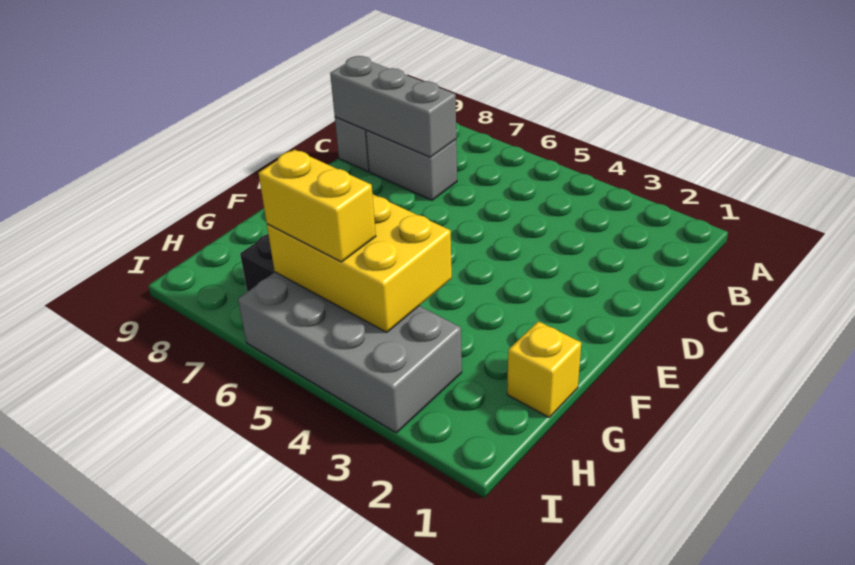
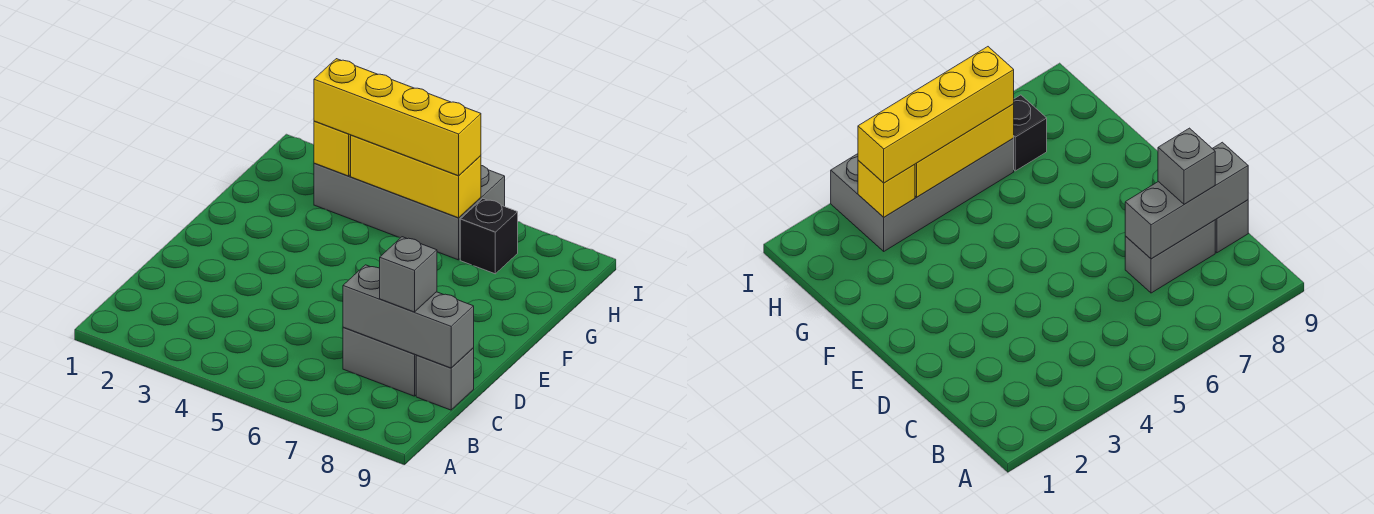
none -> grey 1x1 brick [380,237,437,312]
yellow 1x1 brick [507,321,581,417] -> yellow 1x1 brick moved to [314,121,351,176]
yellow 2x3 brick [267,194,452,333] -> yellow 1x3 brick [351,135,481,218]
yellow 1x2 brick [259,150,376,262] -> yellow 1x4 brick [314,59,481,176]

